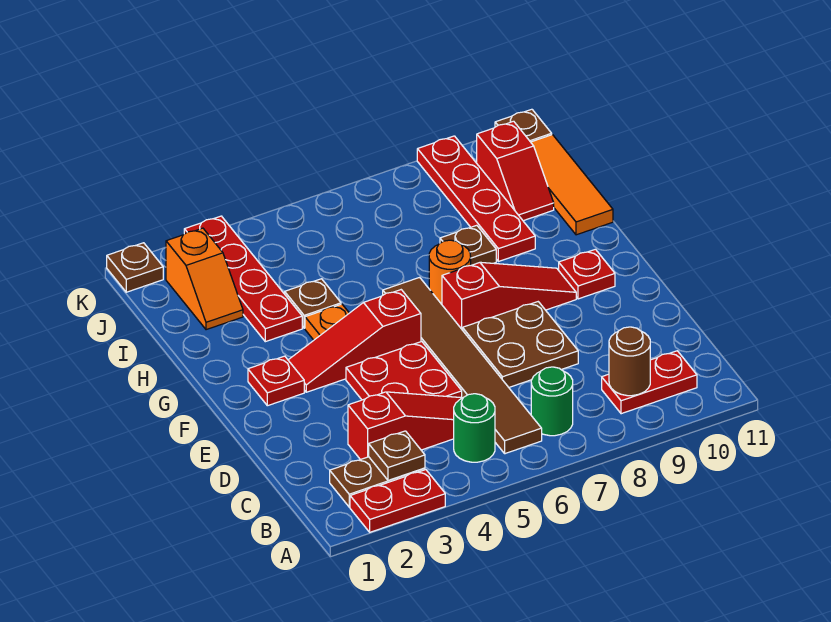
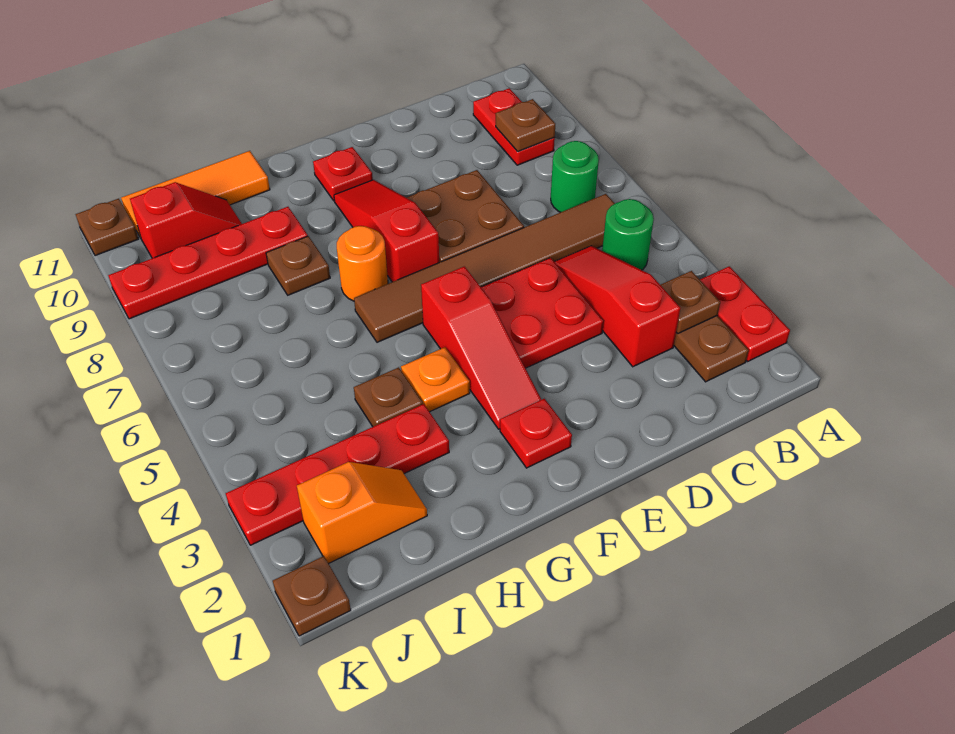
brown 1x1 round brick [609,327,650,396] -> brown 1x1 plate [496,99,555,152]

